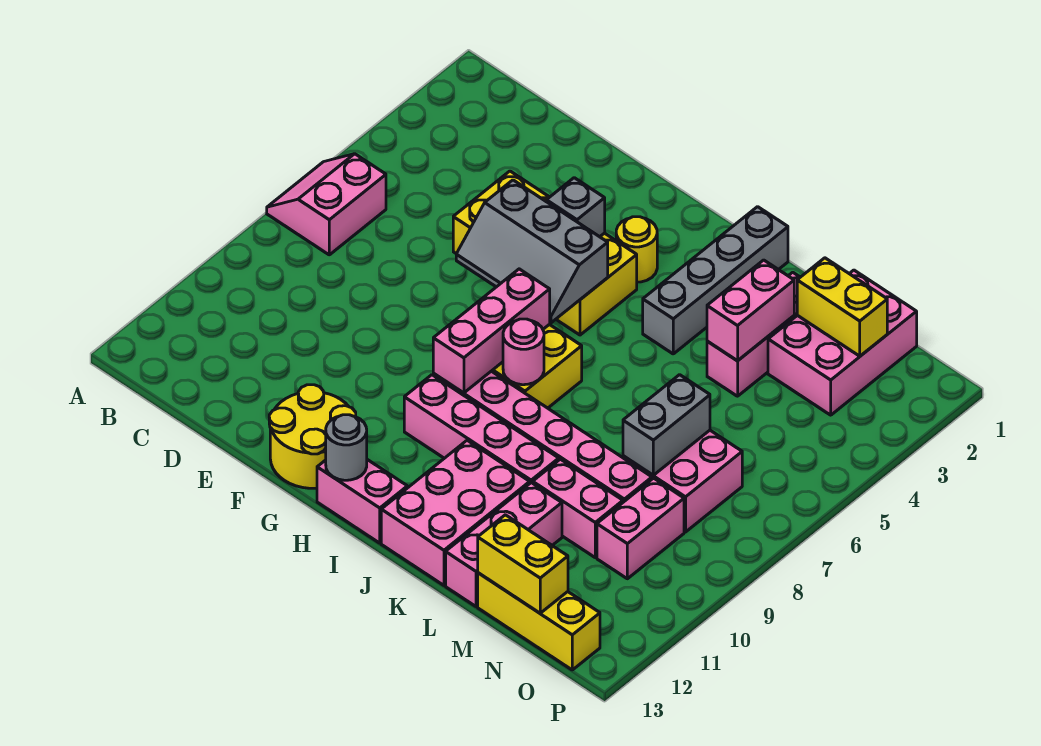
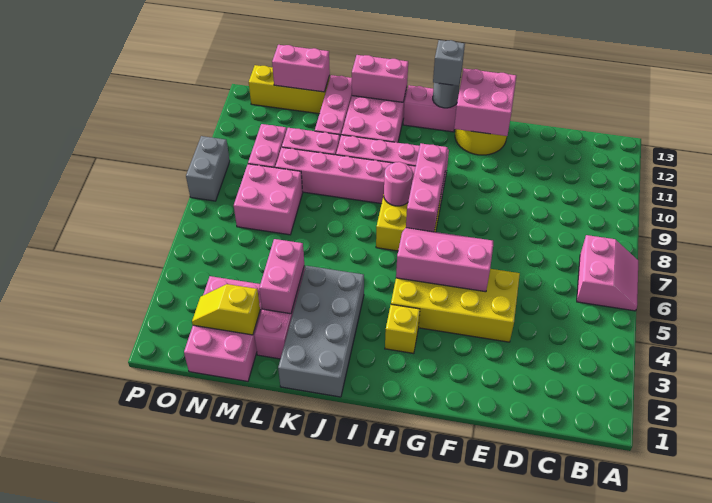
grey 2x3 slope [456,180,608,323] -> pink 2x3 slope [396,228,493,292]
none -> pink 2x2 brick [454,69,516,136]
grey 1x1 brick [546,178,605,237] -> grey 1x1 brick moved to [433,40,465,86]
yellow 1x1 round brick [616,217,657,282] -> yellow 1x1 brick [385,304,420,353]
grey 1x4 brick [643,207,788,354] -> grey 2x4 brick [278,266,364,397]
none -> pink 1x2 brick [352,55,408,102]
yellow 1x2 brick [797,258,887,356] -> yellow 1x2 slope [192,284,260,335]
grey 1x2 brick [623,375,710,475] -> grey 1x2 brick moved to [186,136,230,201]
yellow 1x2 brick [478,515,568,613] -> pink 1x2 brick [272,45,330,92]

